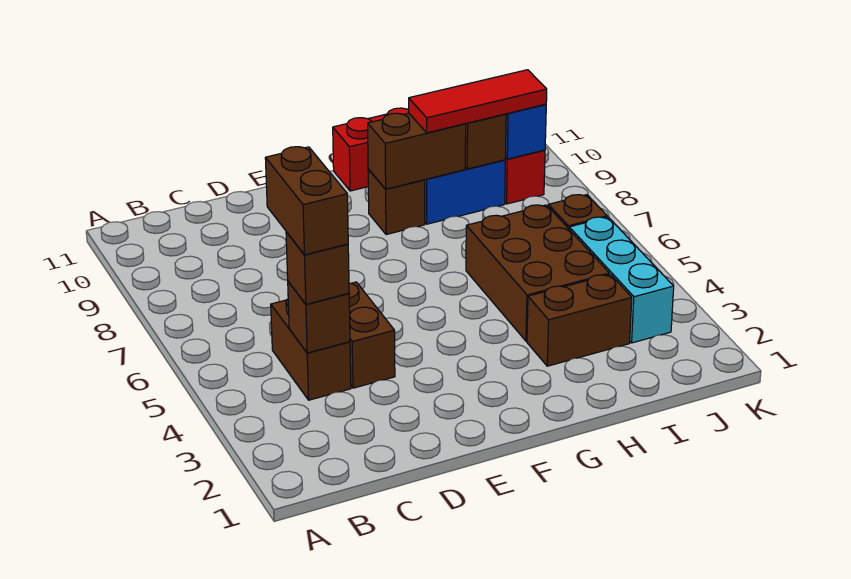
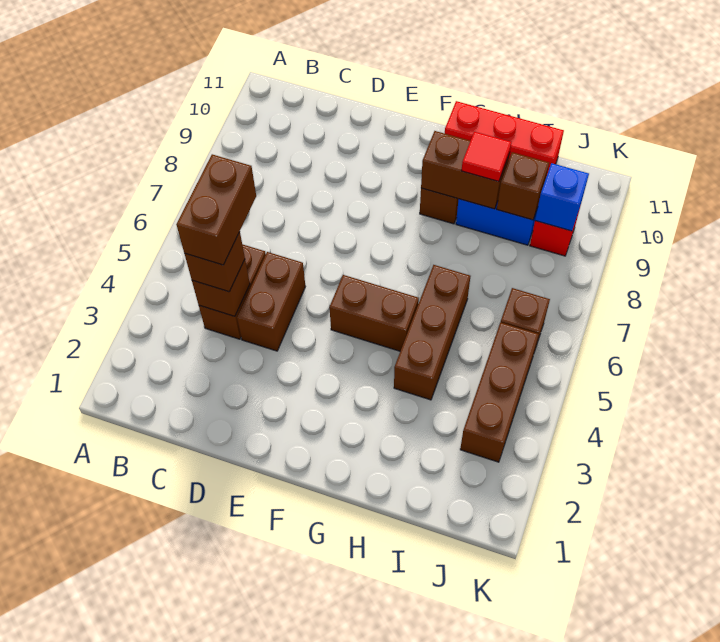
brown 1x2 brick [527,274,632,366] -> brown 1x2 brick moved to [329,275,419,351]
brown 2x3 brick [466,205,609,341] -> brown 1x3 brick [394,265,470,400]
red 1x3 tile [409,70,547,133] -> red 1x1 tile [462,132,511,182]
cyan 1x3 brick [569,217,674,343] -> brown 1x3 brick [460,322,539,462]

